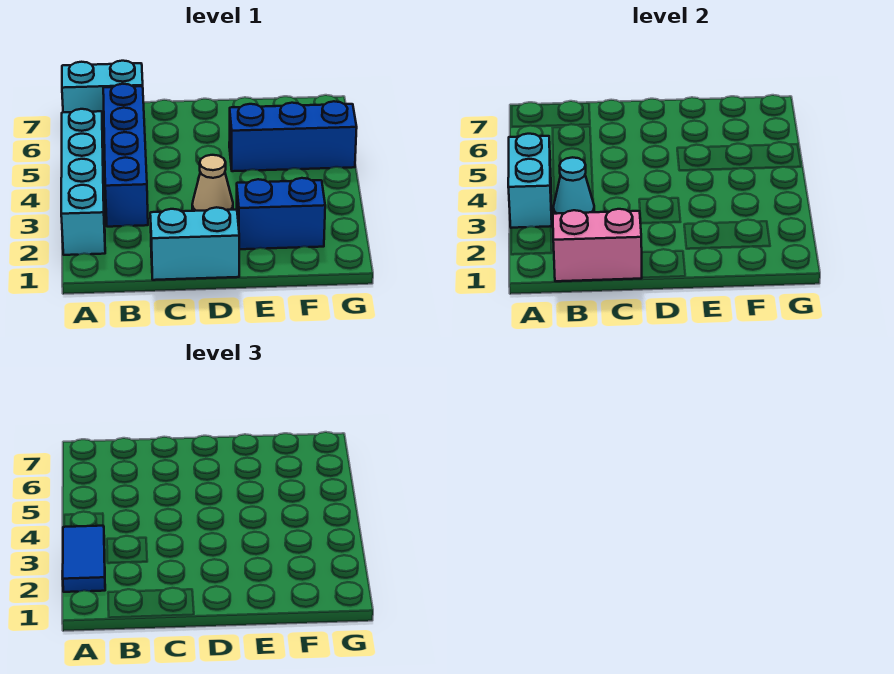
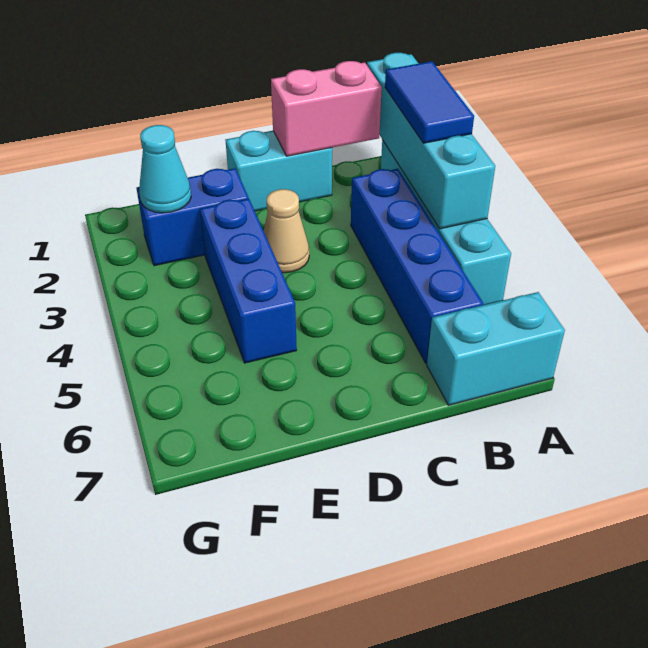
cyan 1x2 brick [508,134,552,228] -> cyan 1x4 brick [367,53,495,229]
cyan 1x1 cone [553,157,594,214] -> cyan 1x1 cone moved to [139,125,191,213]
blue 1x3 brick [229,101,357,171] -> blue 1x3 brick turned to [200,199,297,363]

